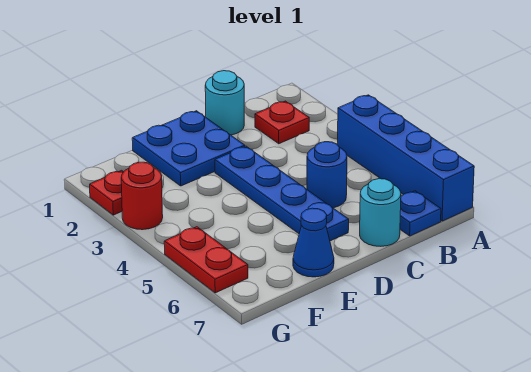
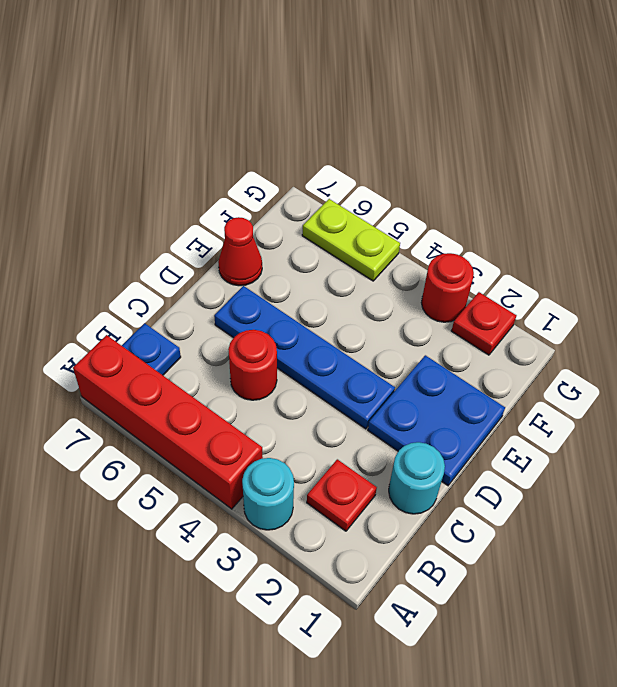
blue 1x4 brick [338,95,474,221] -> red 1x4 brick [73,335,263,509]
blue 1x1 round brick [307,142,347,208] -> red 1x1 round brick [228,330,277,400]
cyan 1x1 round brick [360,179,401,246] -> cyan 1x1 round brick moved to [242,458,294,530]
blue 1x1 cone [293,208,334,277] -> red 1x1 cone [218,217,262,286]
red 1x2 plate [164,227,248,293] -> lime 1x2 plate [302,199,400,281]

